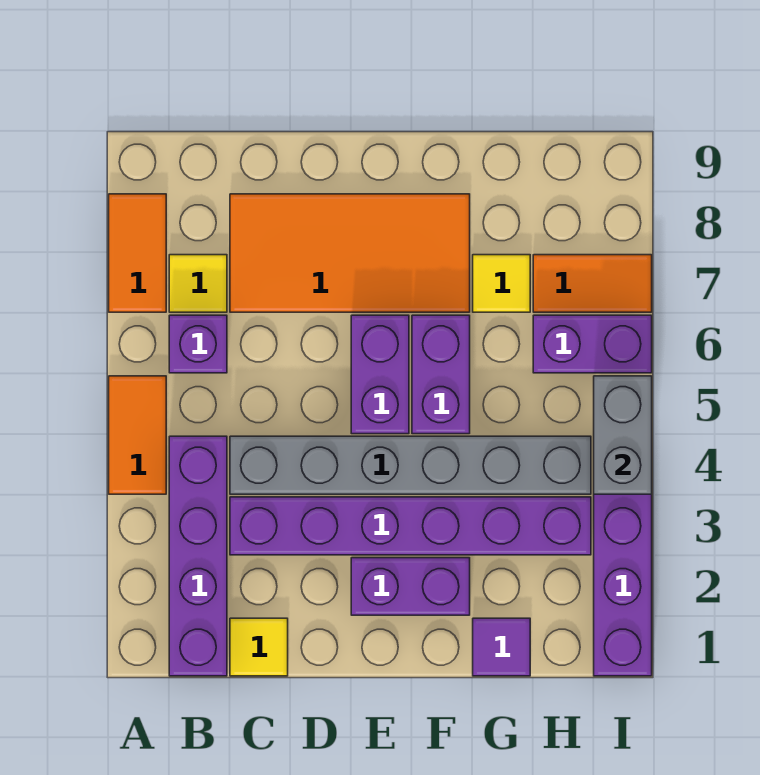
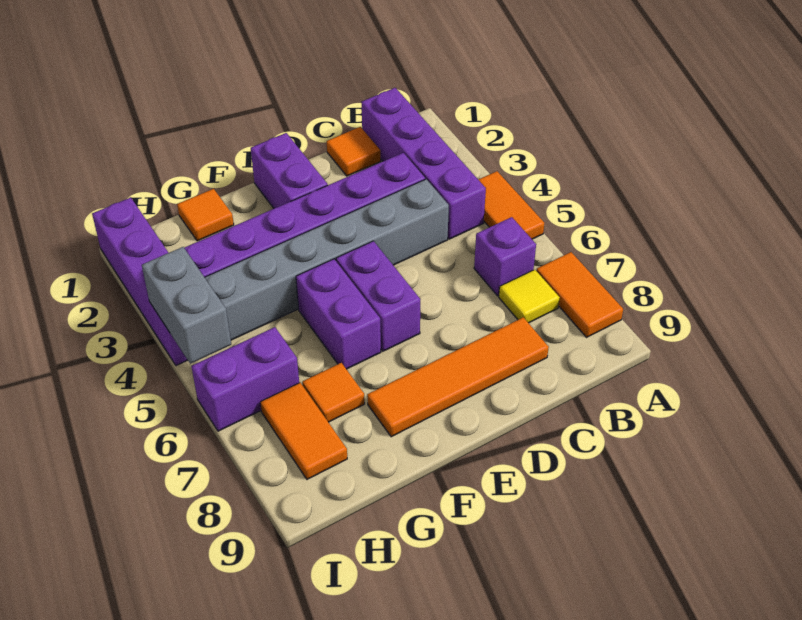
yellow 1x1 tile [230,618,288,676] -> orange 1x1 tile [327,127,381,176]
orange 2x4 tile [230,194,470,312] -> orange 1x4 tile [367,317,549,437]
purple 1x2 brick [351,558,470,615] -> purple 1x2 brick turned to [251,133,328,208]
purple 1x1 tile [473,618,530,676] -> orange 1x1 tile [177,189,234,241]
yellow 1x1 tile [473,255,530,312] -> orange 1x1 tile [302,363,365,422]
orange 1x2 tile [533,255,652,312] -> orange 1x2 tile turned to [260,383,347,479]

